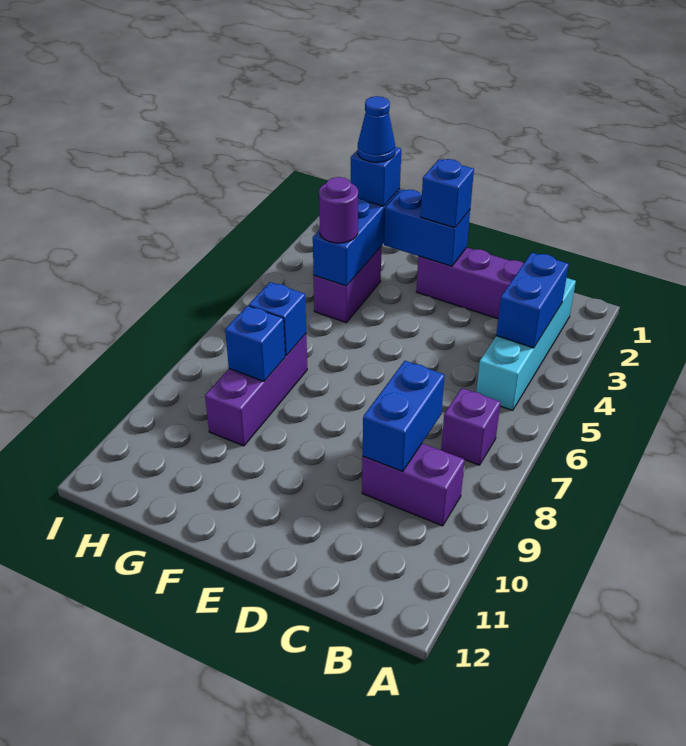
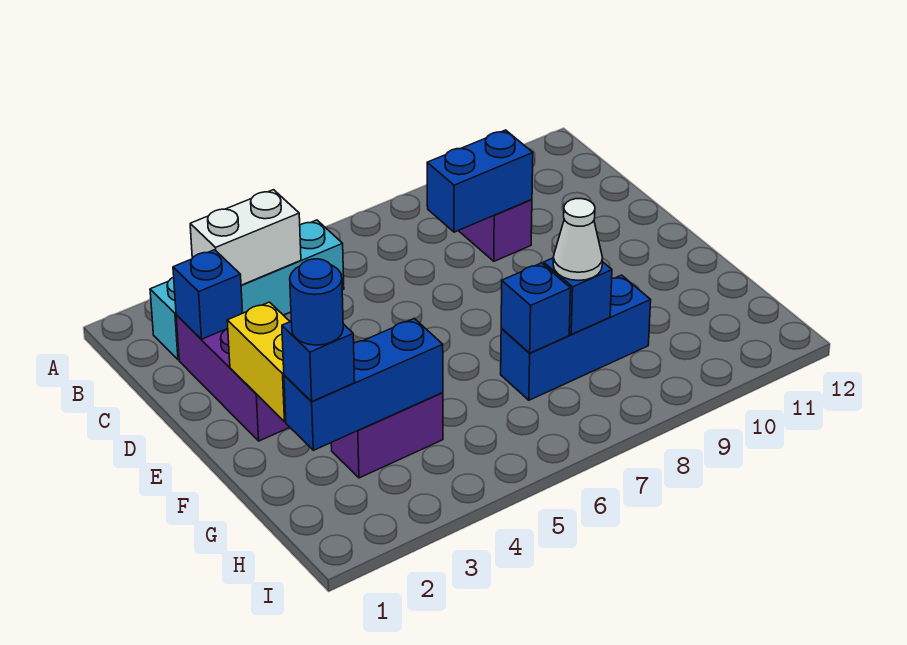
blue 1x2 brick [496,253,569,348] -> white 1x2 brick [190,190,301,285]
purple 1x1 brick [441,388,501,465] -> none
blue 1x2 brick [384,189,470,266] -> yellow 1x2 brick [227,302,290,422]
blue 1x1 brick [421,159,474,228] -> blue 1x1 brick moved to [173,250,243,339]
blue 1x1 cone [358,96,395,162] -> blue 1x1 round brick [290,259,343,345]
purple 1x1 round brick [319,177,358,243] -> none
purple 1x3 brick [205,334,307,446] -> blue 1x3 brick [501,275,651,400]
none -> white 1x1 cone [553,199,603,280]

